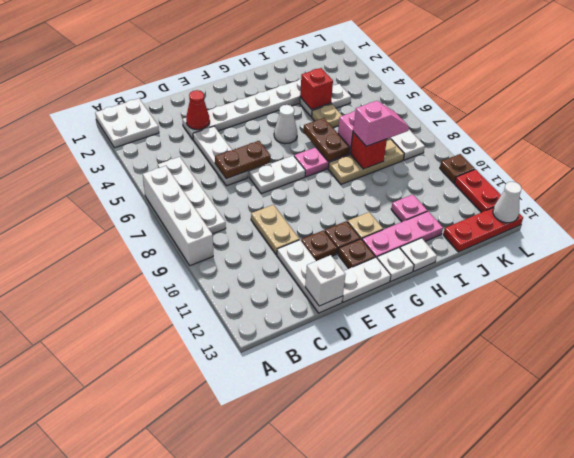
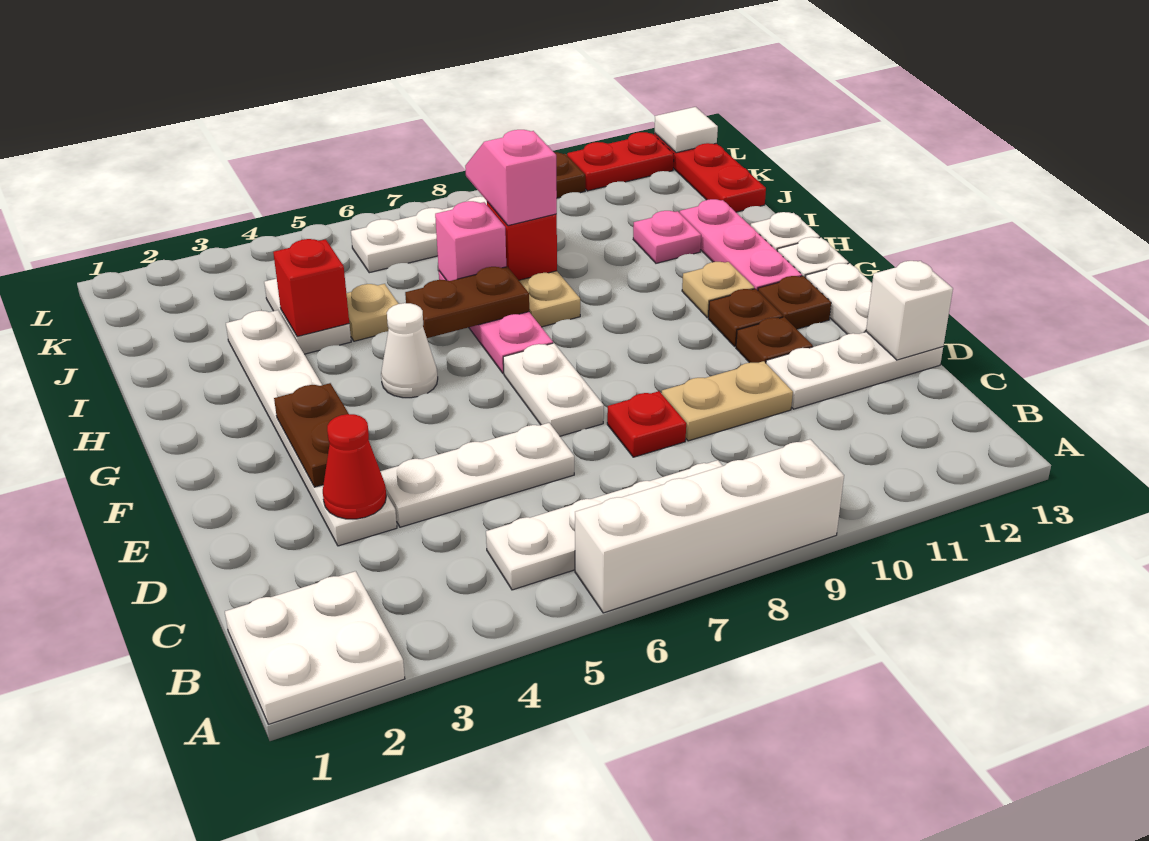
brown 1x2 plate [215,141,271,179] -> brown 1x2 plate moved to [274,383,349,487]
none -> red 1x1 plate [607,391,686,457]
white 1x1 cone [493,182,522,223] -> white 1x1 tile [654,107,718,153]

